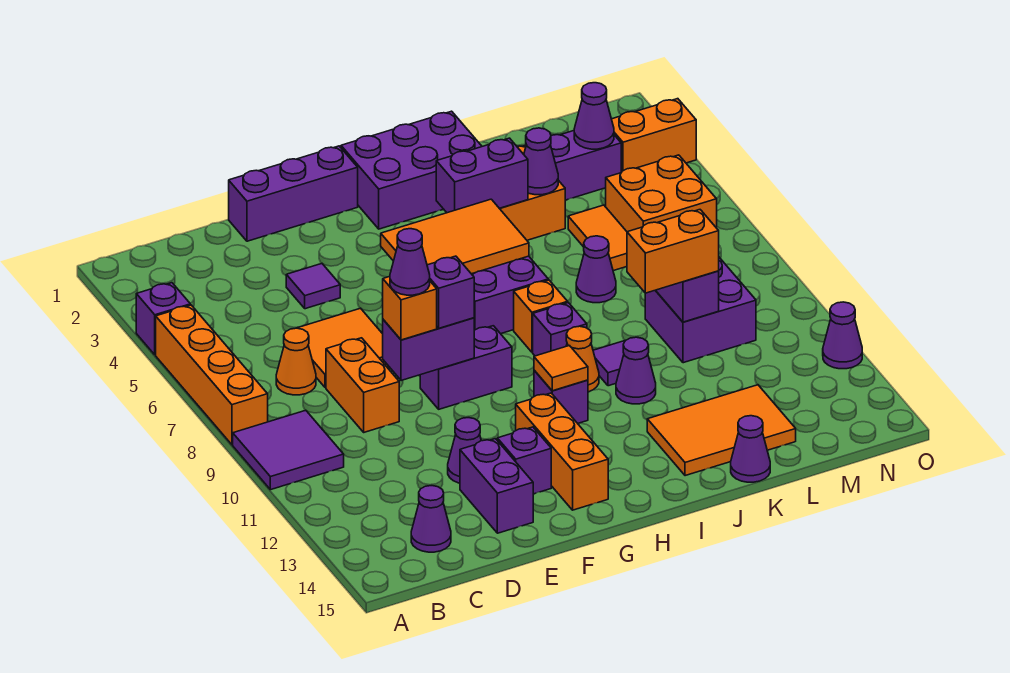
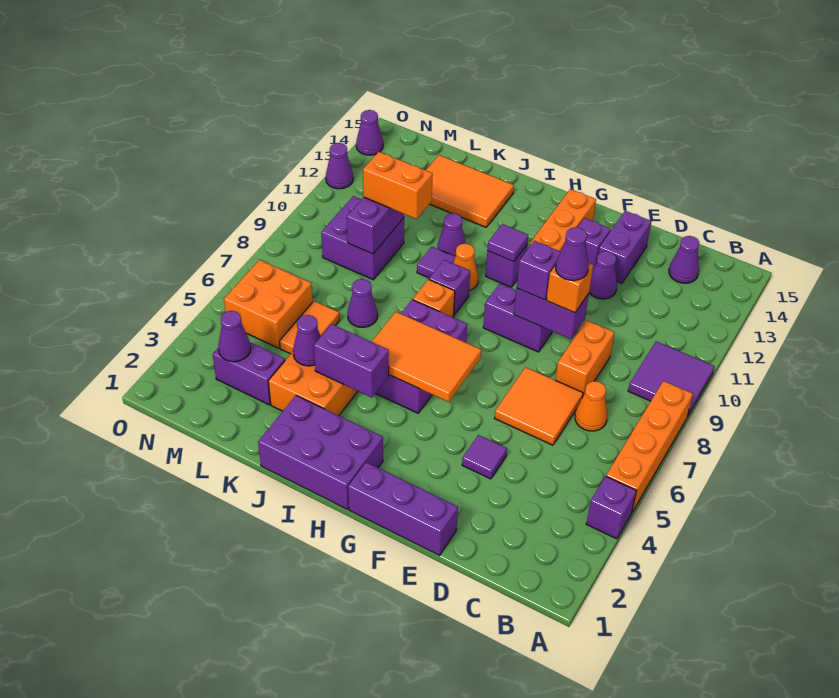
orange 1x1 tile [534,346,588,391] -> purple 1x1 tile [487,224,528,262]
purple 1x1 cone [731,416,770,482] -> purple 1x1 cone moved to [356,110,383,155]
orange 1x2 brick [612,99,696,172] -> none

